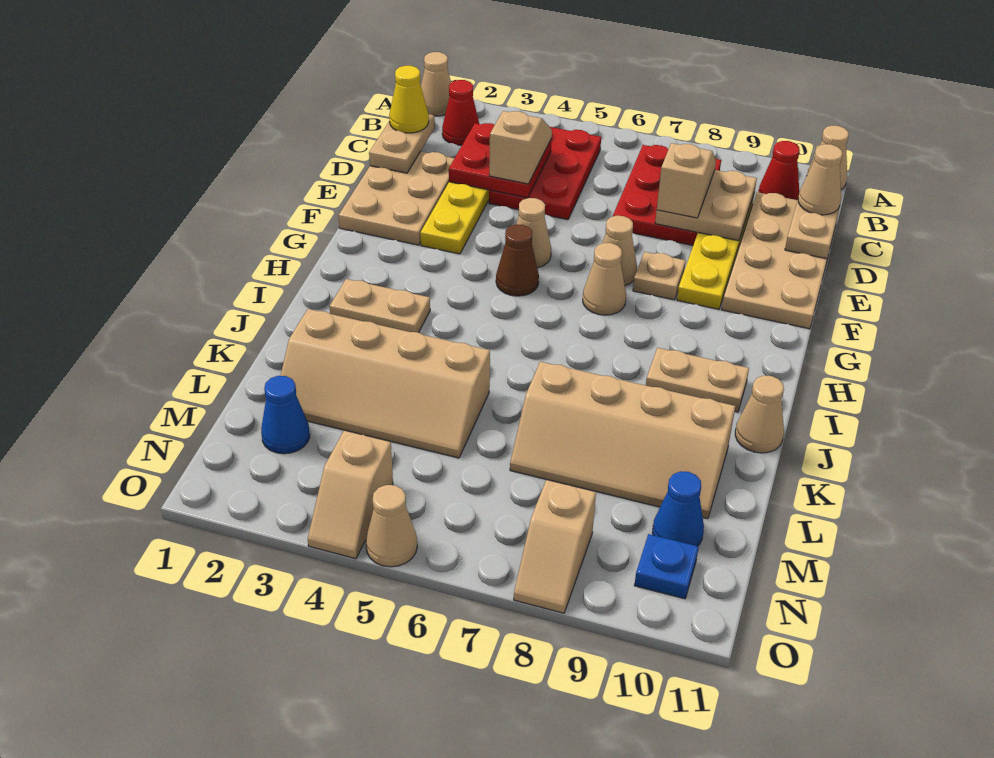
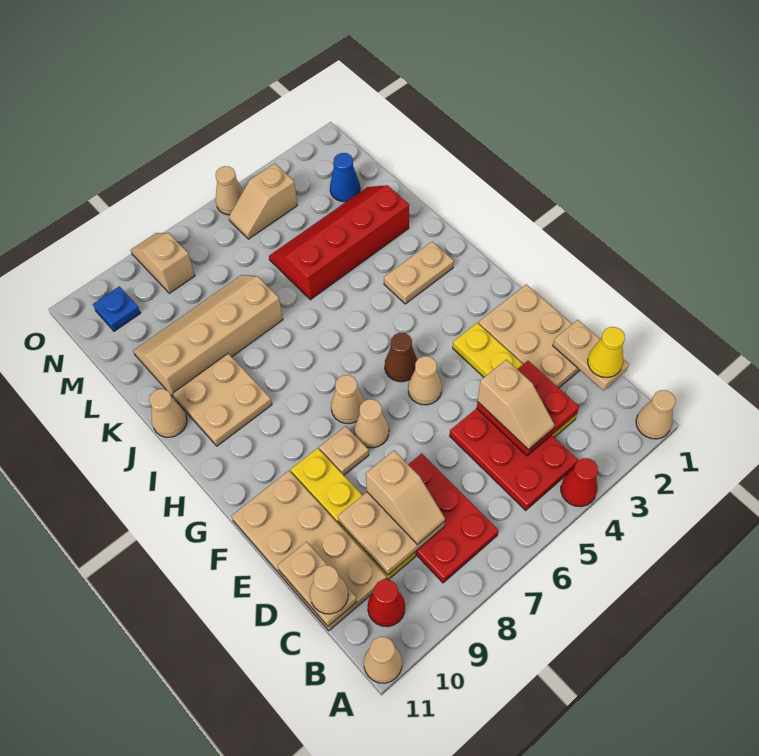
red 1x1 cone [442,80,479,145] -> red 1x1 cone moved to [561,458,598,507]
tan 1x2 plate [646,348,749,412] -> tan 2x2 plate [173,354,272,446]
tan 2x4 slope [281,309,490,458] -> red 2x4 slope [269,185,409,300]
blue 1x1 cone [652,471,704,546] -> none
tan 1x2 slope [308,430,393,559] -> tan 1x2 slope turned to [229,163,297,239]

